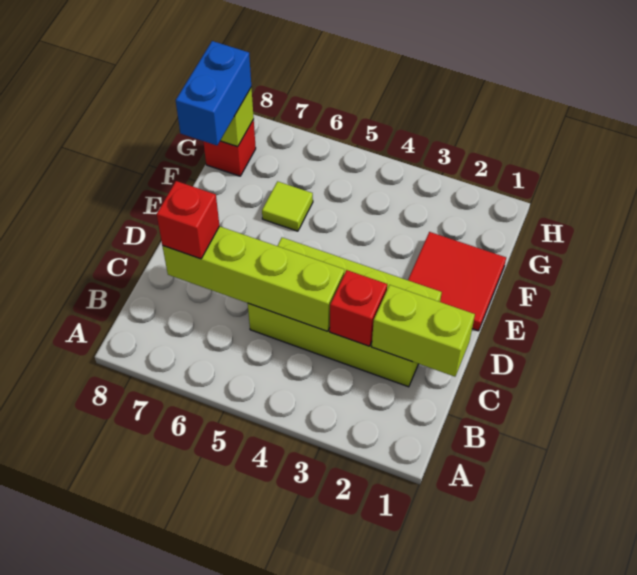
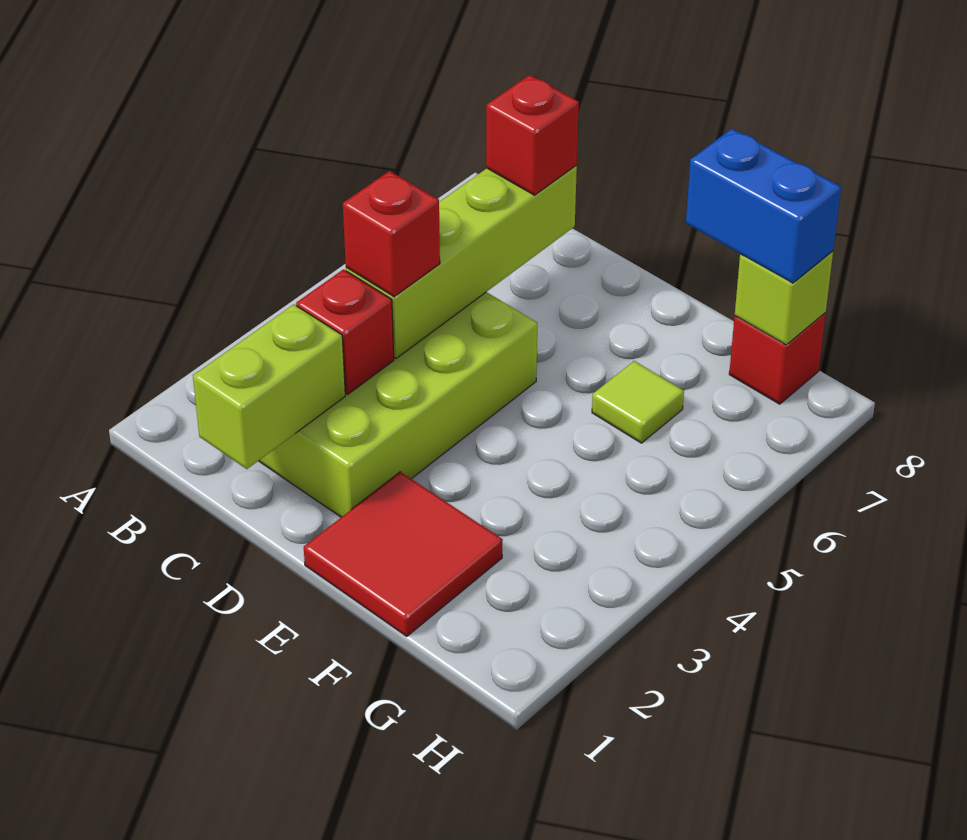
none -> red 1x1 brick [343,171,440,297]

